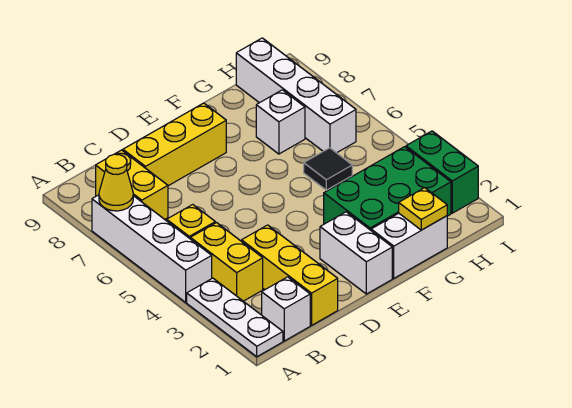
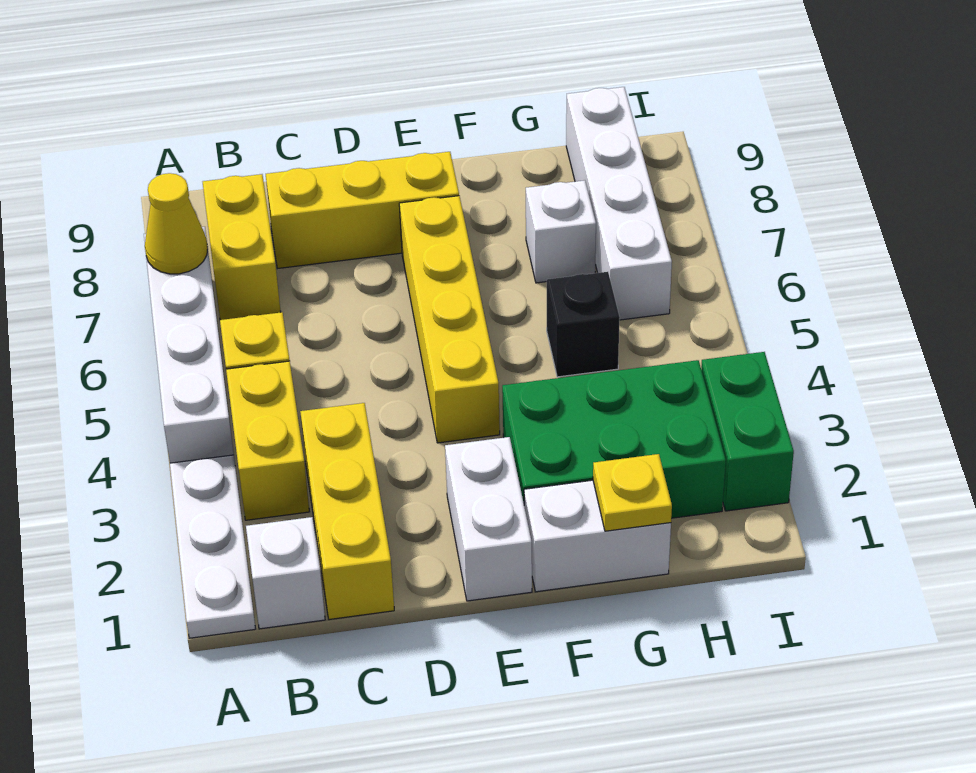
none -> yellow 1x4 brick [399,196,500,443]
black 1x1 tile [304,148,352,190] -> black 1x1 brick [547,272,620,377]

